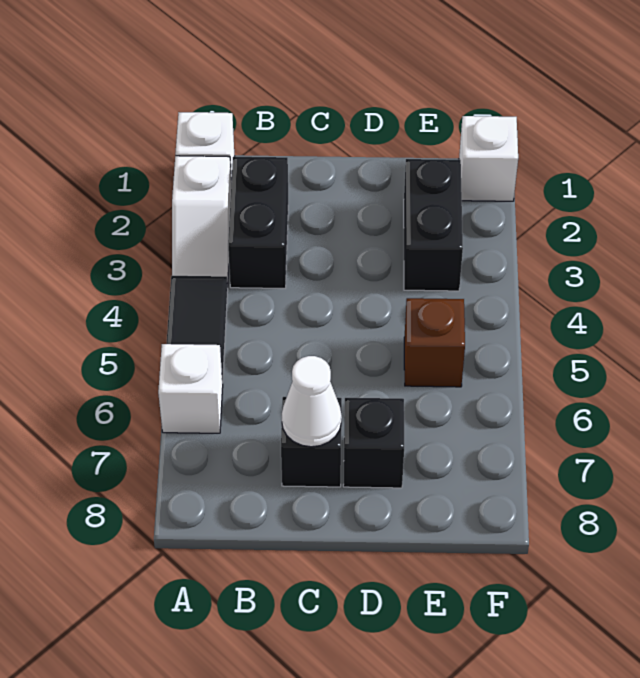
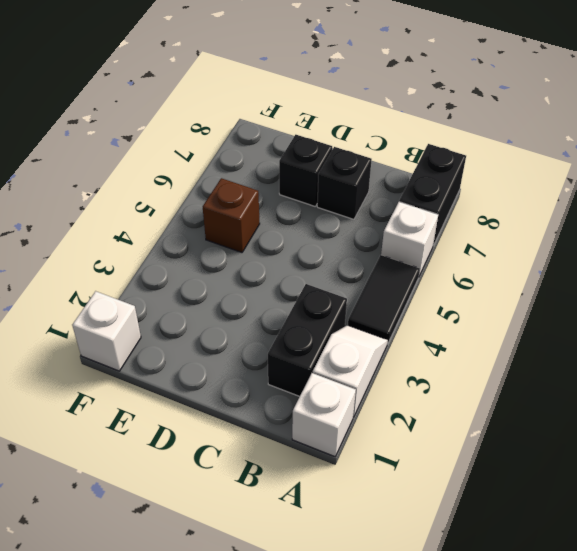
white 1x1 cone [282,356,342,447] -> none
black 1x2 brick [404,159,463,291] -> black 1x2 brick moved to [399,144,466,246]

